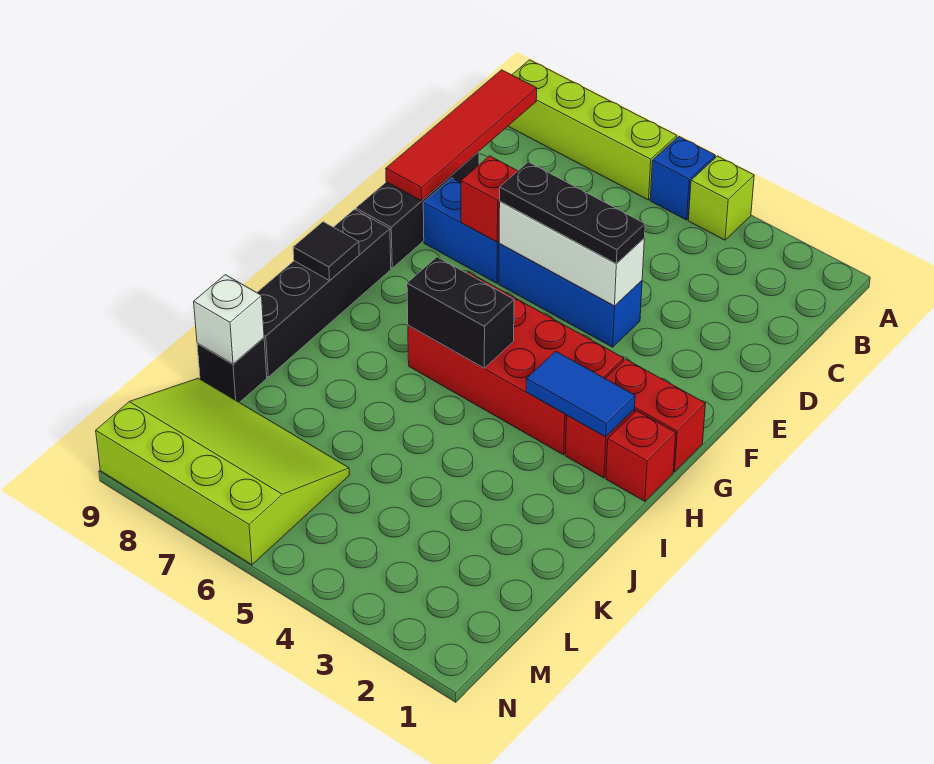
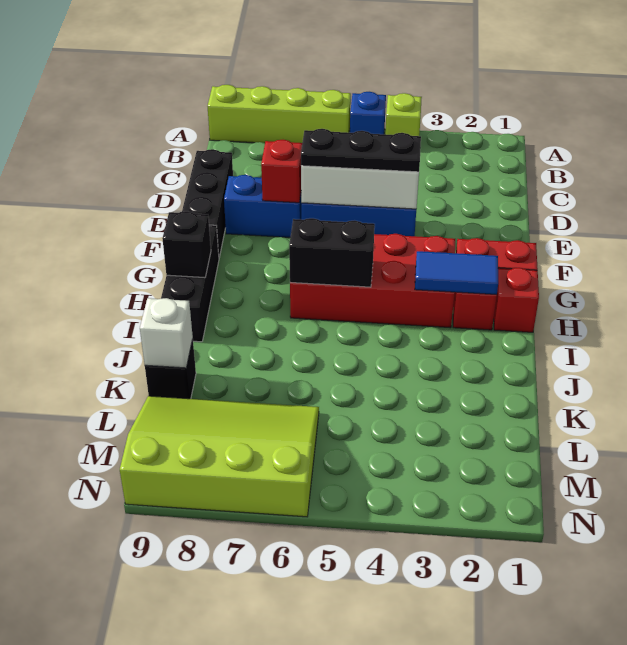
red 1x4 tile [386,70,537,201] -> none
black 1x4 brick [257,209,391,377] -> black 1x3 brick [161,225,219,342]
black 1x1 tile [293,222,359,280] -> black 1x1 brick [162,211,211,278]

